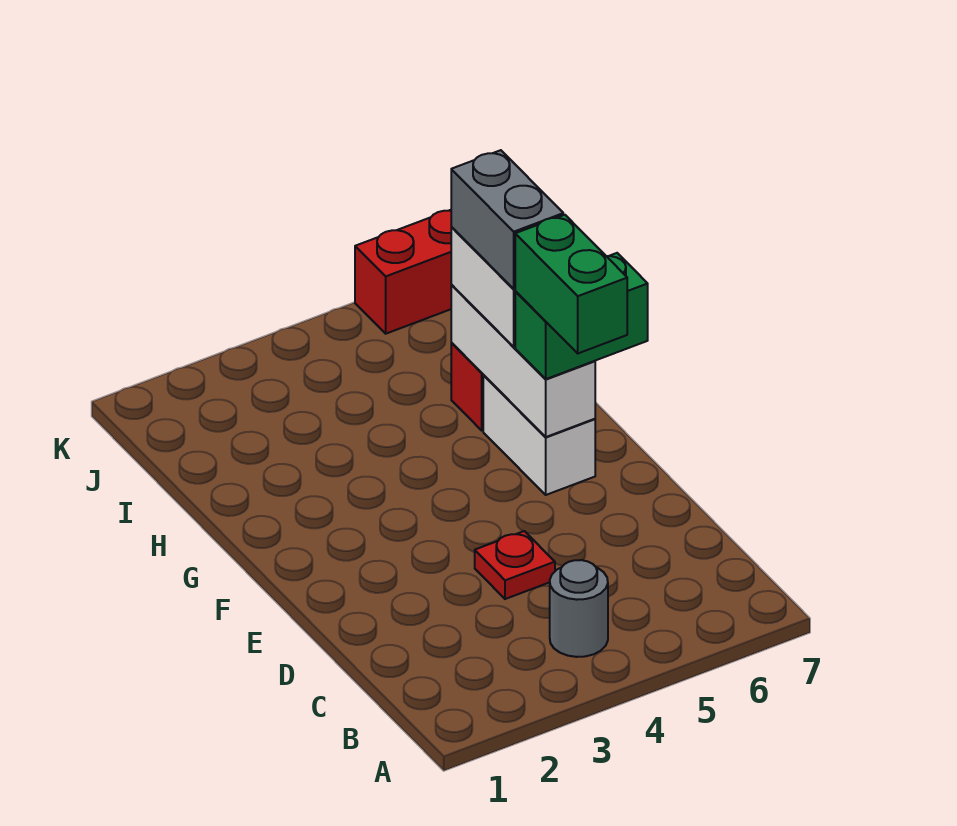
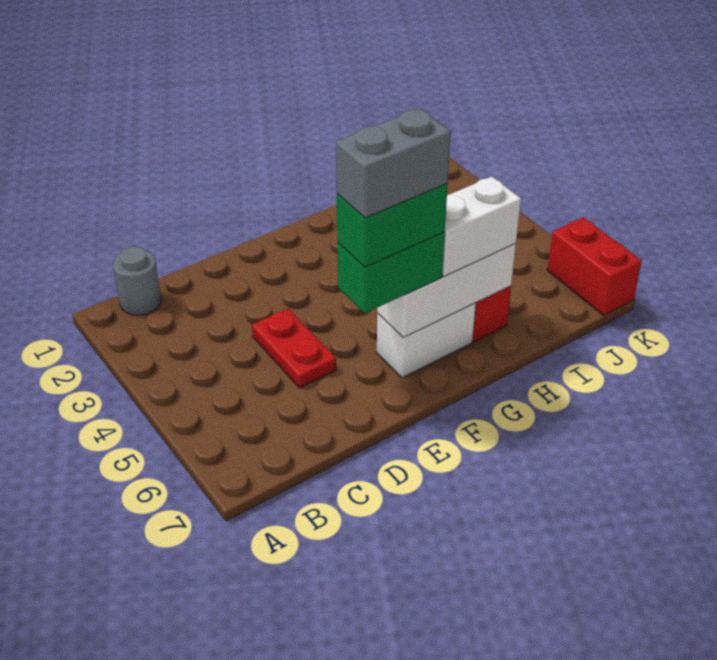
grey 1x1 round brick [550,560,608,657] -> grey 1x1 round brick moved to [113,247,161,315]
red 1x1 plate [475,531,555,599] -> red 1x2 plate [252,309,336,388]
green 1x2 brick [515,253,648,379] -> green 1x2 brick turned to [337,232,445,313]
grey 1x2 brick [451,150,563,289] -> grey 1x2 brick moved to [336,109,451,218]

